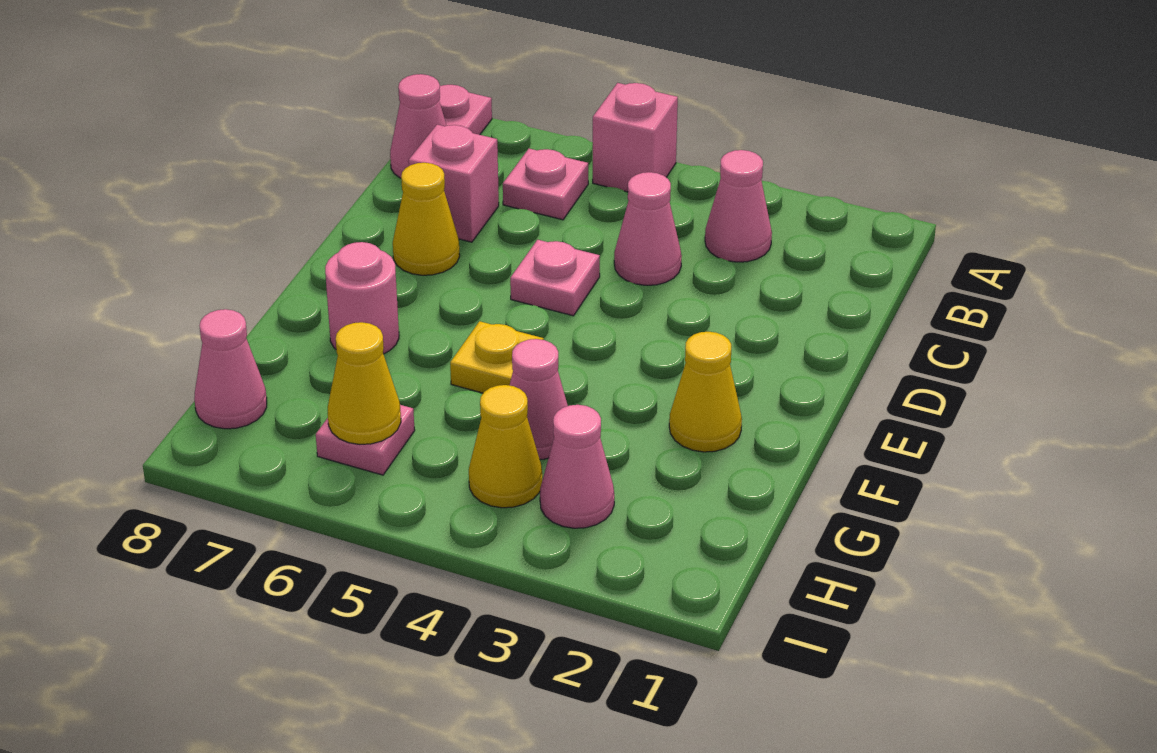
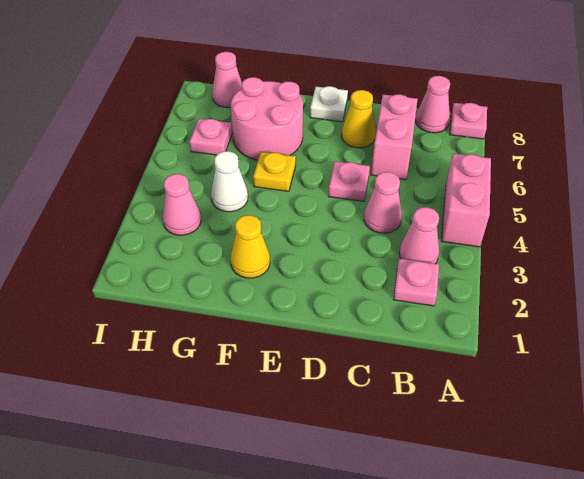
pink 1x1 brick [593,83,678,192] -> pink 1x2 brick [442,153,491,247]
pink 1x1 plate [503,149,588,220] -> pink 1x1 plate moved to [393,258,439,306]
pink 1x1 brick [409,125,499,242] -> pink 1x2 brick [371,94,418,180]
none -> white 1x1 plate [310,86,348,122]
pink 1x1 round brick [325,242,399,354] -> pink 2x2 round brick [231,77,303,160]
pink 1x1 cone [510,339,568,459] -> white 1x1 cone [211,151,248,212]
yellow 1x1 cone [469,385,542,508] -> none
yellow 1x1 cone [328,322,401,444] -> none

